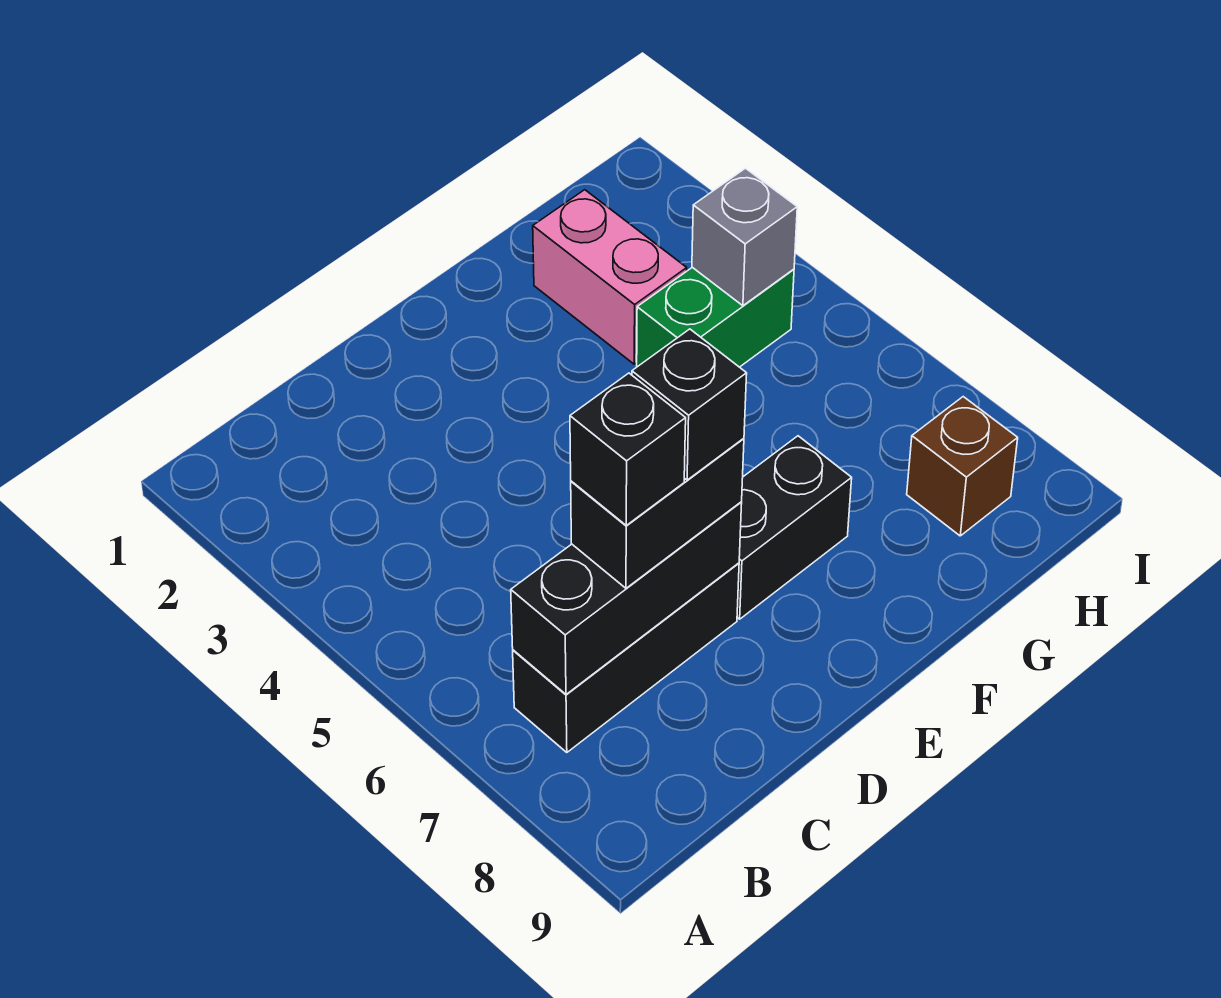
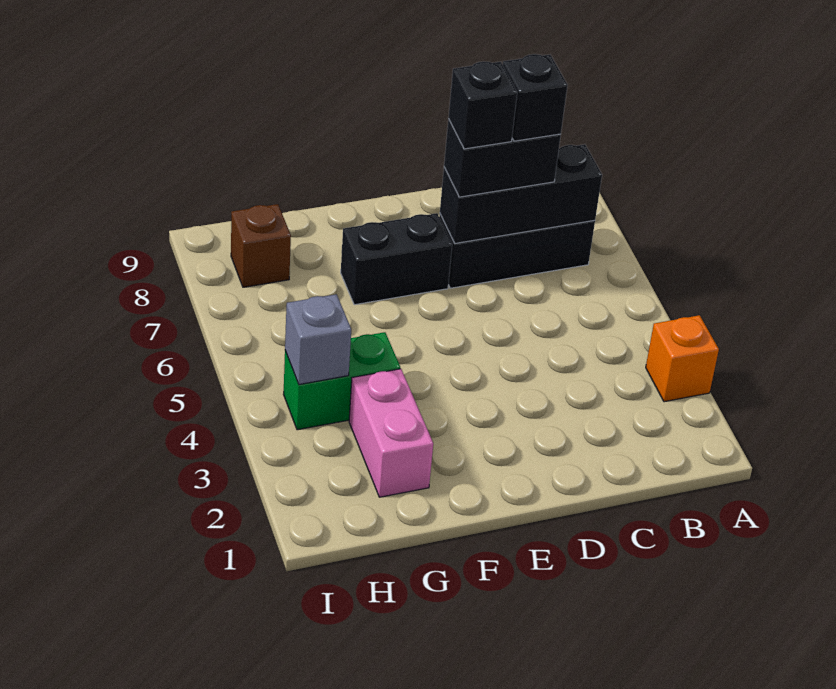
none -> orange 1x1 brick [646,315,719,402]

